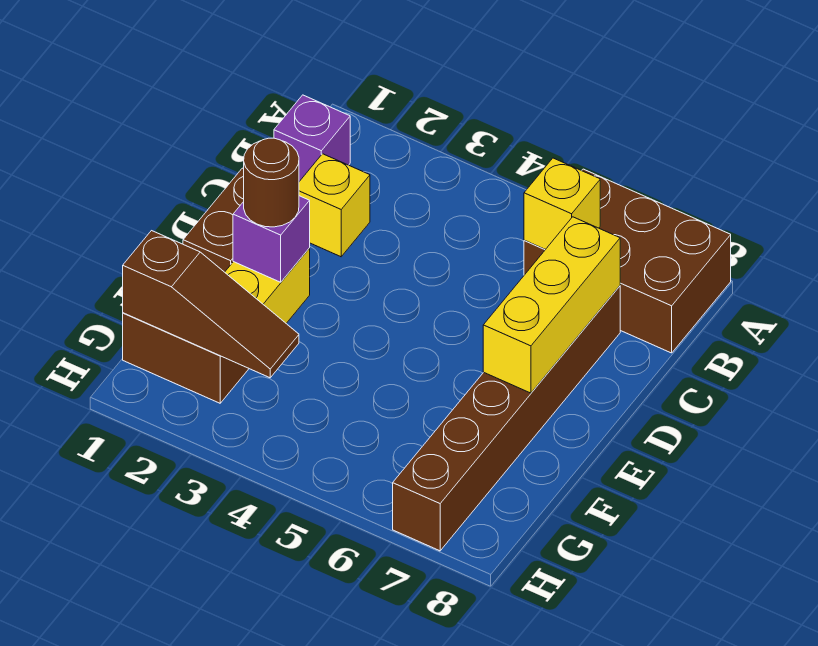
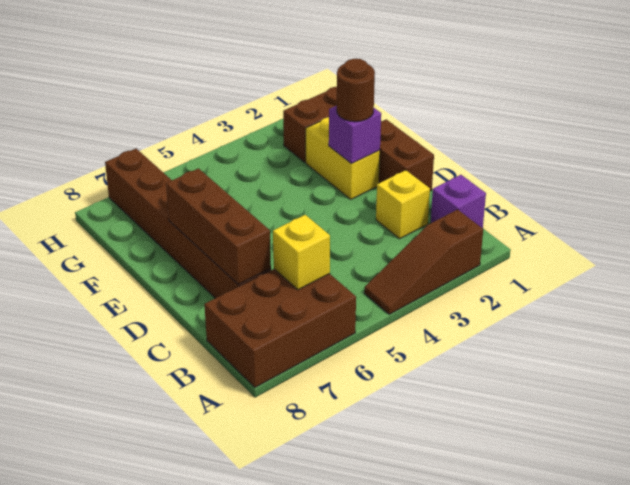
yellow 1x3 brick [483,217,620,393] -> brown 1x3 brick [166,168,271,285]
brown 1x3 slope [123,231,299,378] -> brown 1x3 slope moved to [364,209,483,314]

